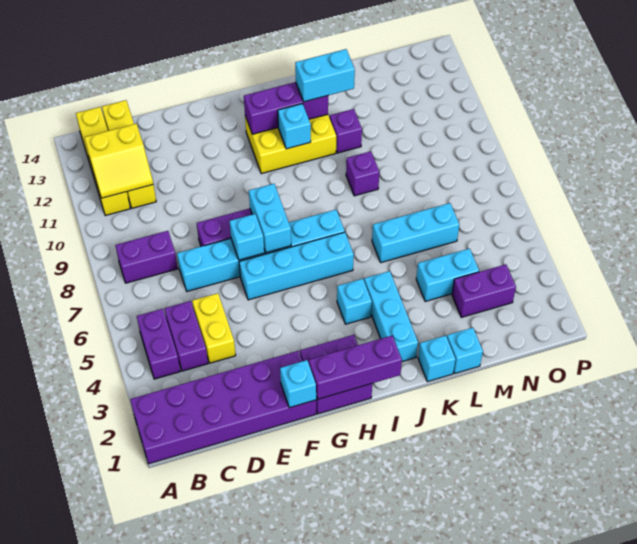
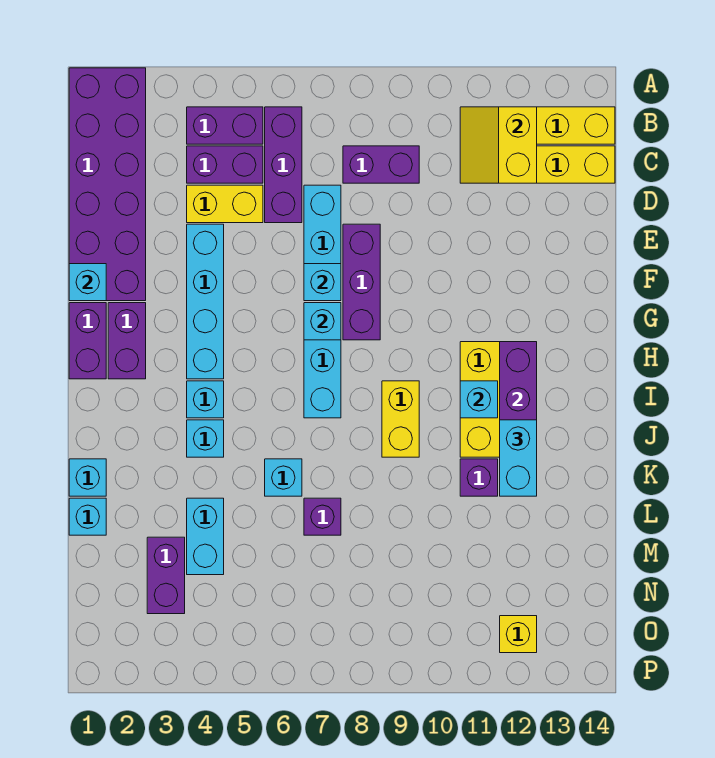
purple 1x2 brick [115,231,178,283] -> purple 1x2 brick turned to [343,146,419,183]
cyan 1x4 brick [239,232,354,300] -> cyan 1x4 brick moved to [187,224,224,379]
purple 1x3 brick [309,336,402,399] -> purple 1x3 brick moved to [265,107,302,223]
cyan 1x2 brick [249,184,291,253] -> cyan 1x1 brick [304,303,341,340]
none -> yellow 1x2 brick [382,381,419,457]
cyan 1x3 brick [364,271,418,362] -> cyan 1x1 brick [187,420,224,457]
cyan 1x3 brick [372,203,459,262] -> cyan 1x1 brick [265,459,302,496]
purple 1x1 brick [346,151,379,196] -> purple 1x1 brick moved to [304,498,341,535]
none -> yellow 1x1 brick [500,616,537,653]

